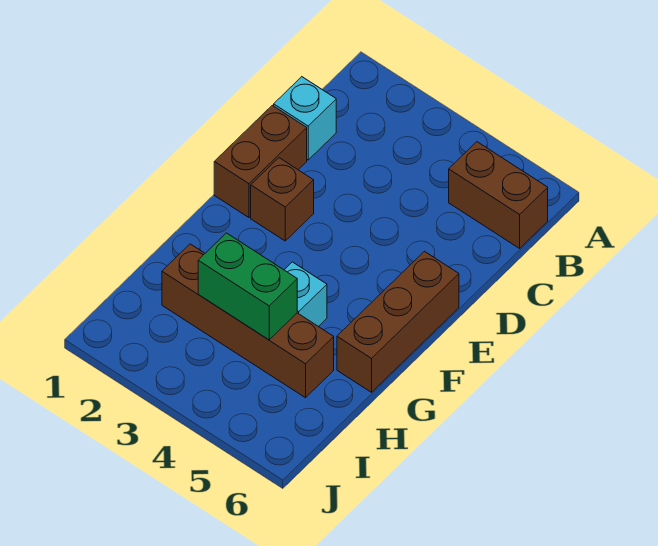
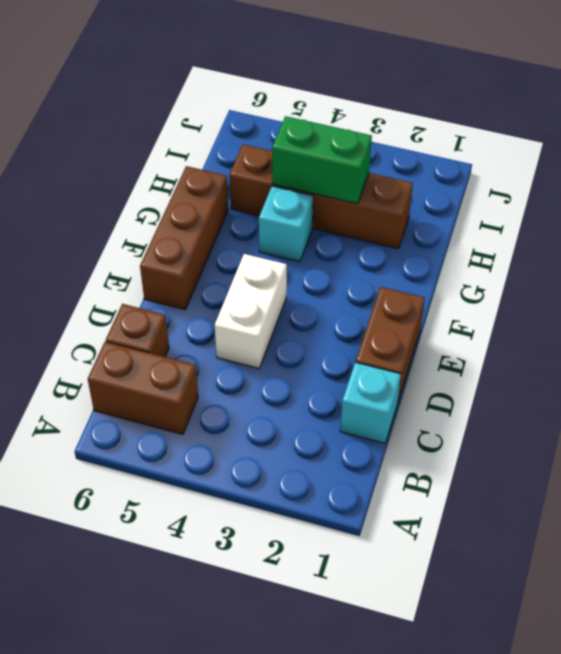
none -> white 1x2 brick [215,254,287,368]
brown 1x1 brick [251,158,314,241] -> brown 1x1 brick moved to [106,304,169,357]

